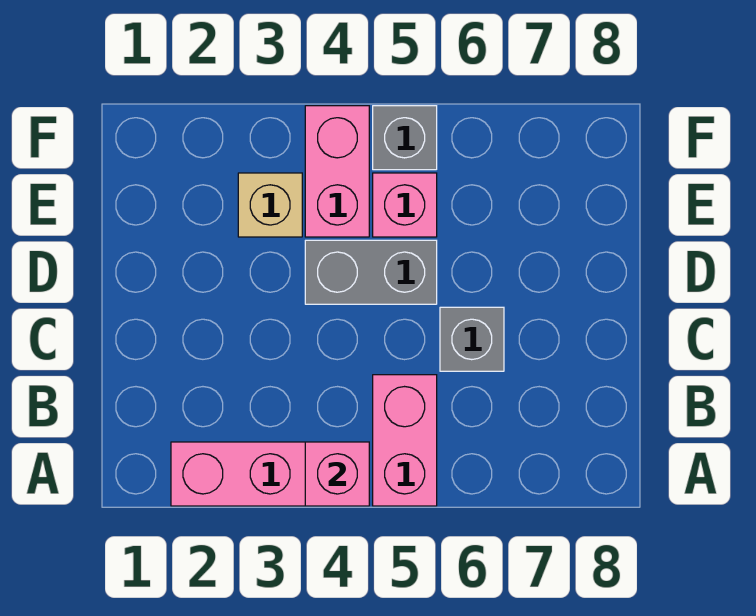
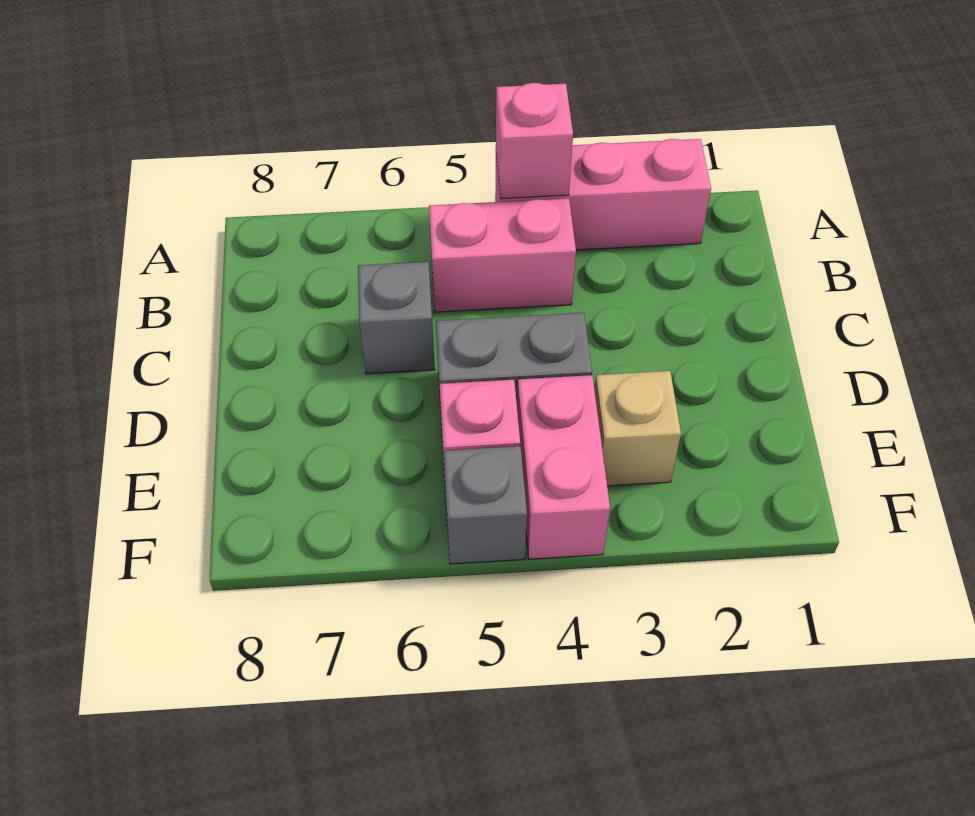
pink 1x2 brick [373,375,437,506] -> pink 1x2 brick turned to [429,198,576,312]

